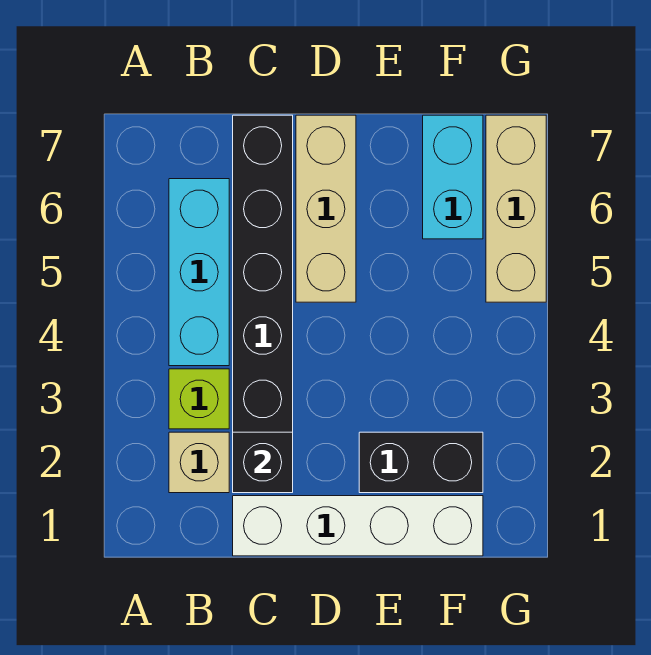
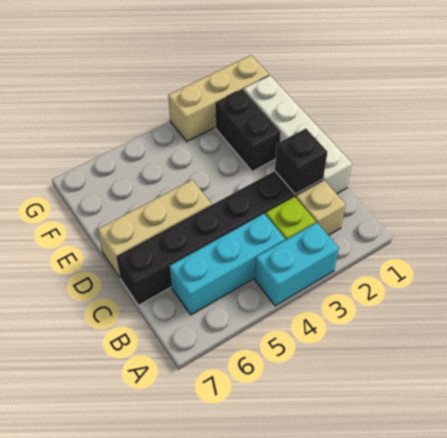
cyan 1x2 brick [423,115,483,239] -> cyan 1x2 brick moved to [255,223,339,306]
tan 1x3 brick [486,115,546,302] -> tan 1x3 brick moved to [168,55,269,141]

